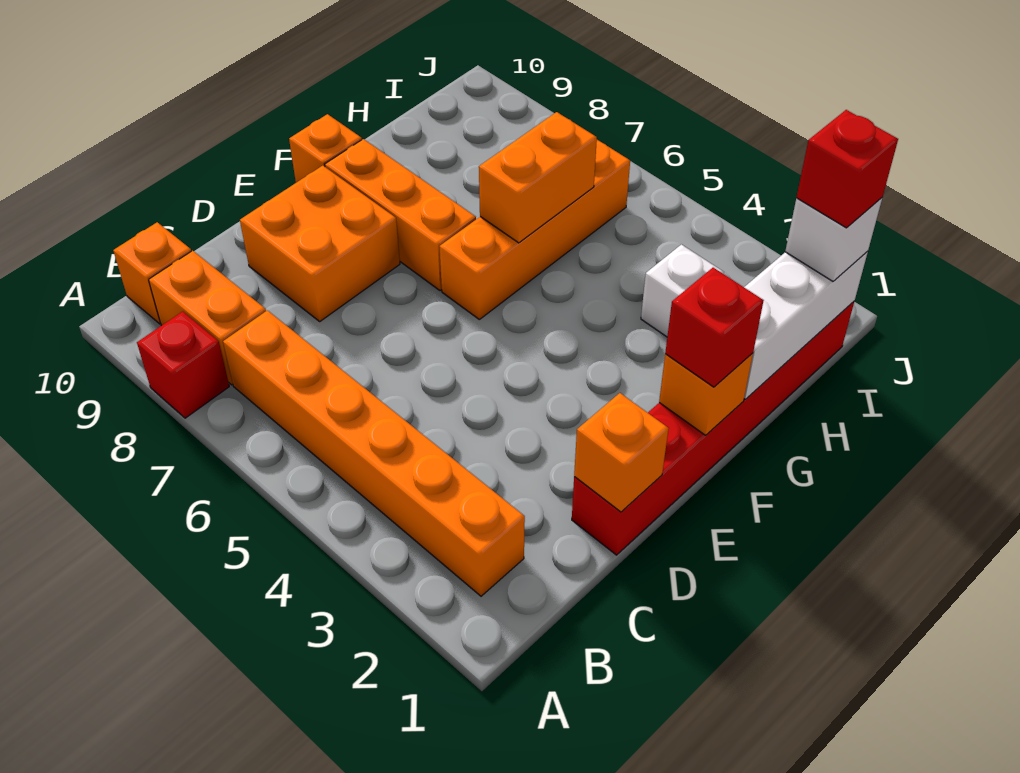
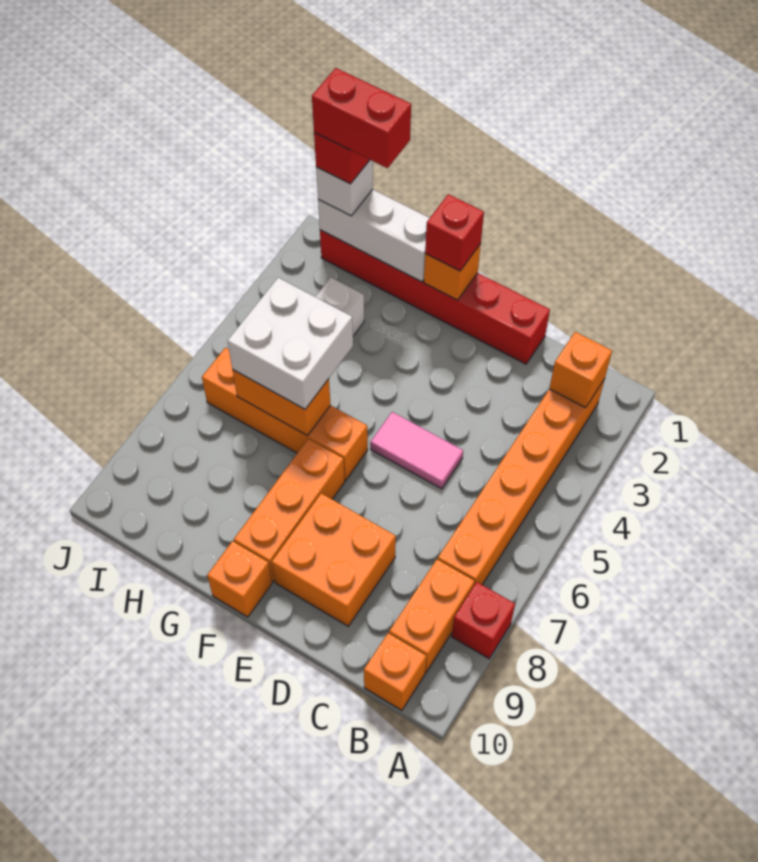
orange 1x1 brick [574,393,669,512] -> orange 1x1 brick moved to [549,332,612,408]
none -> pink 1x2 tile [370,412,463,489]
none -> white 2x2 brick [228,278,353,409]
none -> red 1x2 brick [312,68,411,168]

